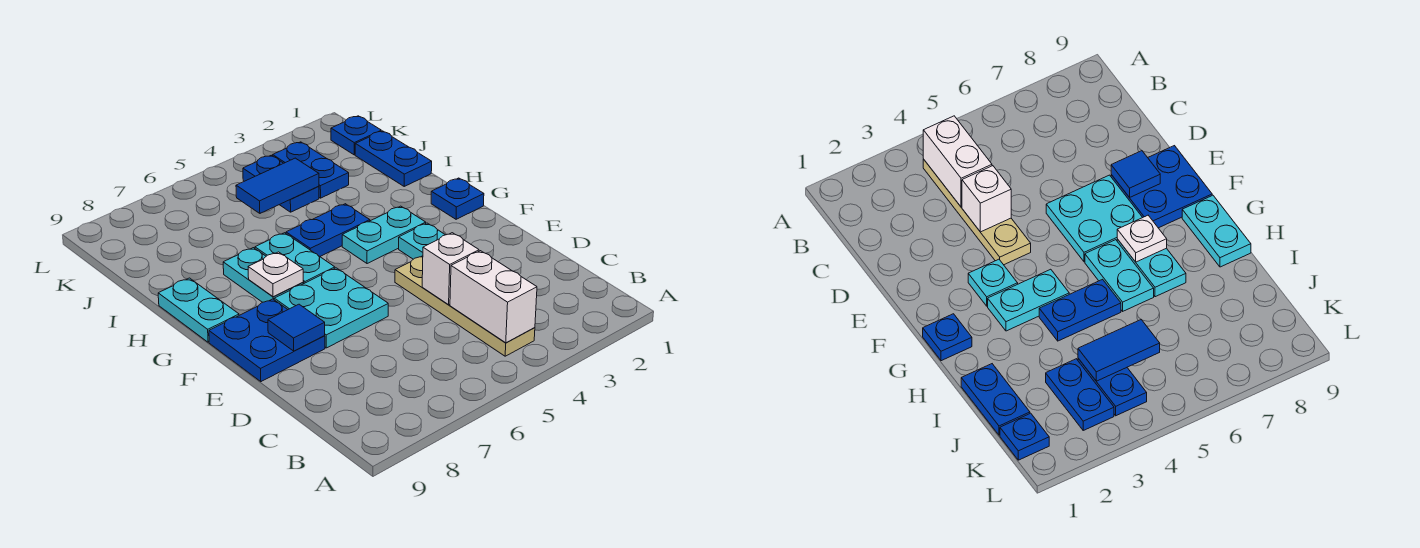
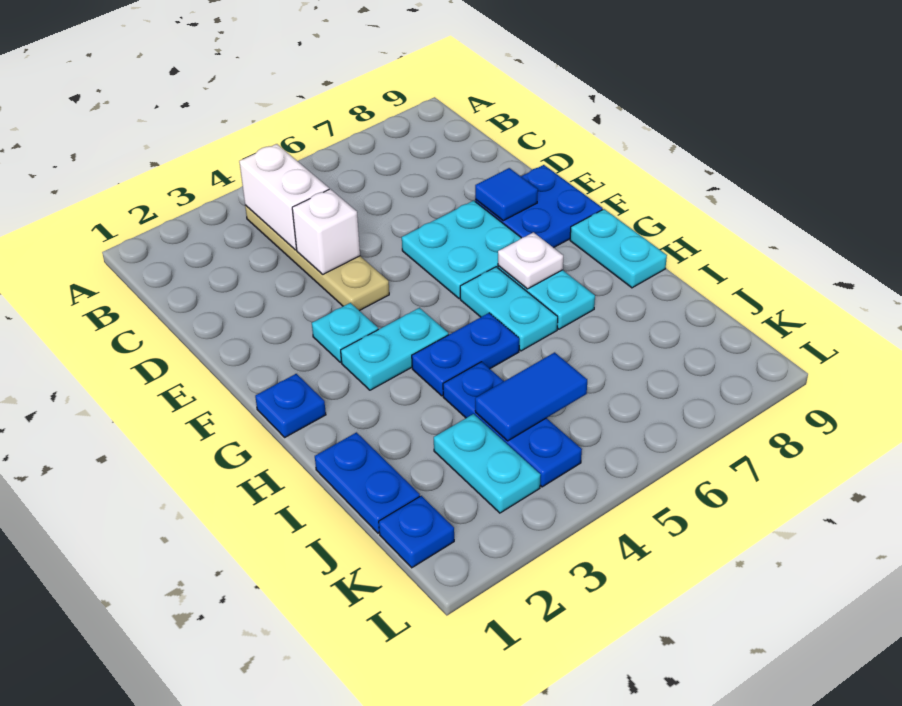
blue 1x2 plate [273,142,349,198] -> cyan 1x2 plate [434,414,540,513]
blue 1x2 plate [243,155,319,212] -> blue 1x3 plate [443,362,582,487]

